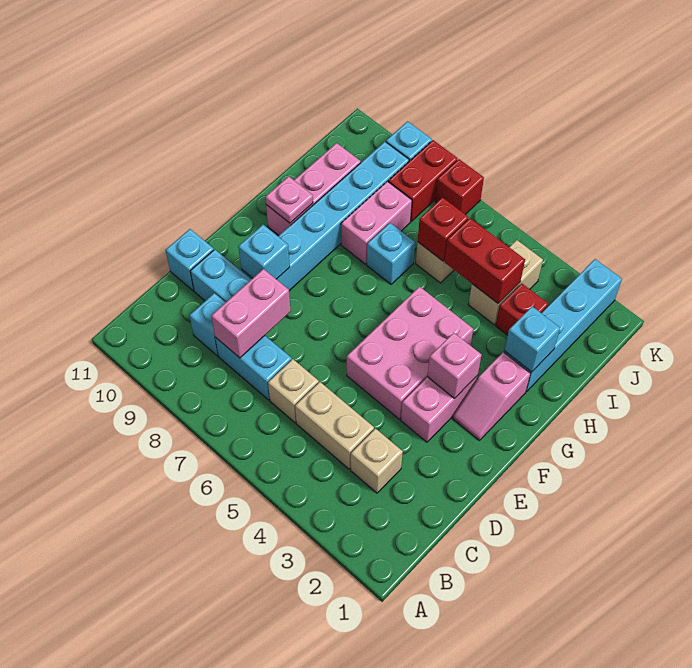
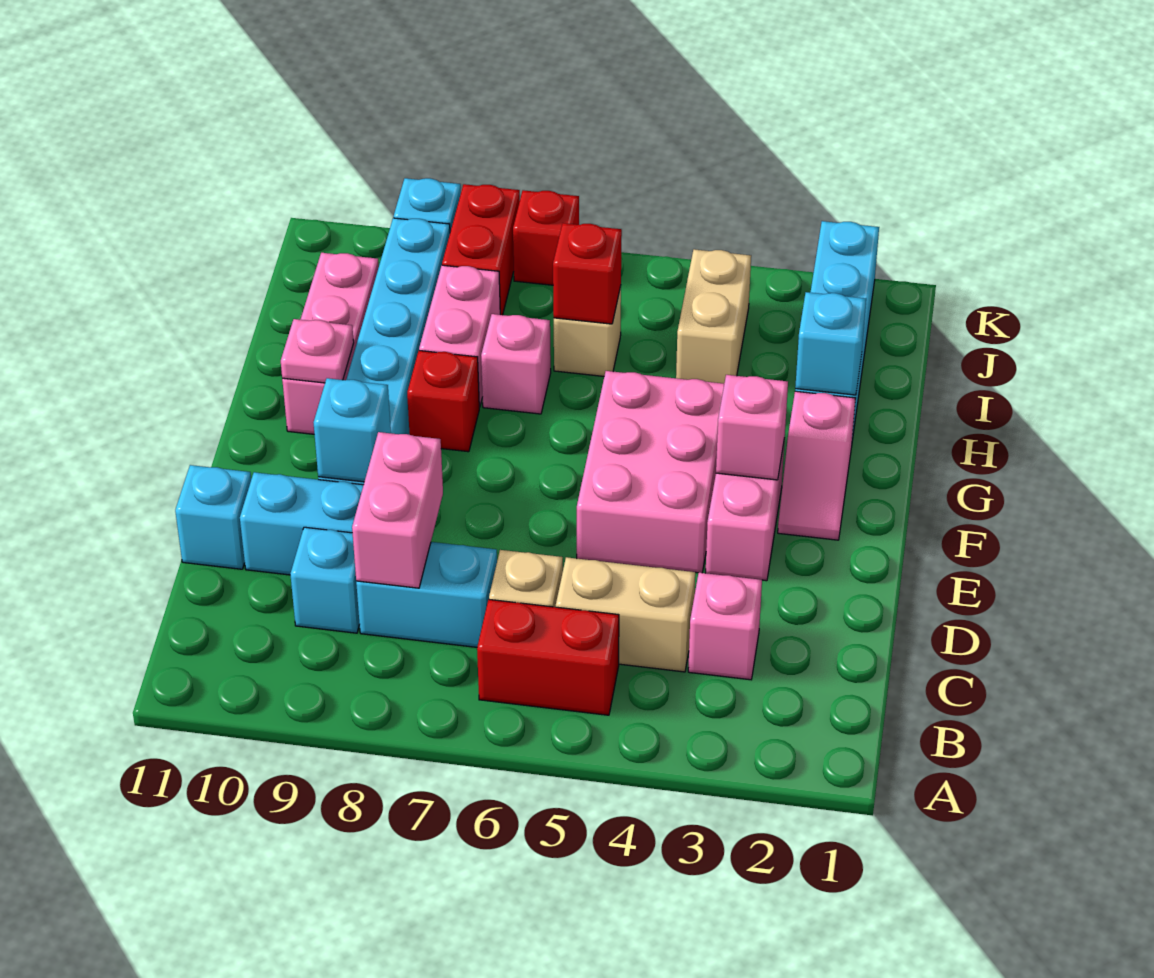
tan 1x1 brick [351,428,403,493] -> pink 1x1 brick [688,573,762,680]
cyan 1x1 brick [367,223,415,284] -> pink 1x1 brick [481,314,551,414]
red 1x1 brick [495,283,548,335] -> red 1x1 brick moved to [407,351,479,452]
red 1x2 brick [445,218,525,304] -> red 1x2 brick moved to [477,600,619,715]

